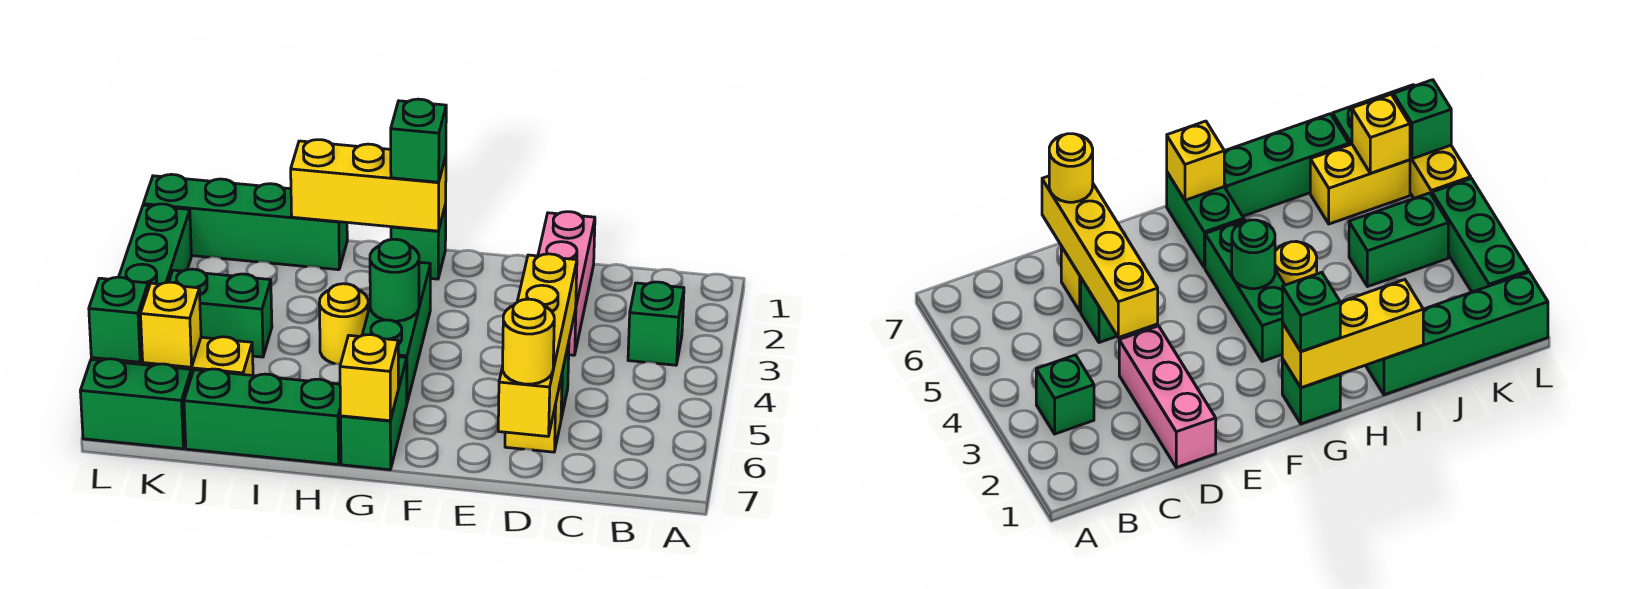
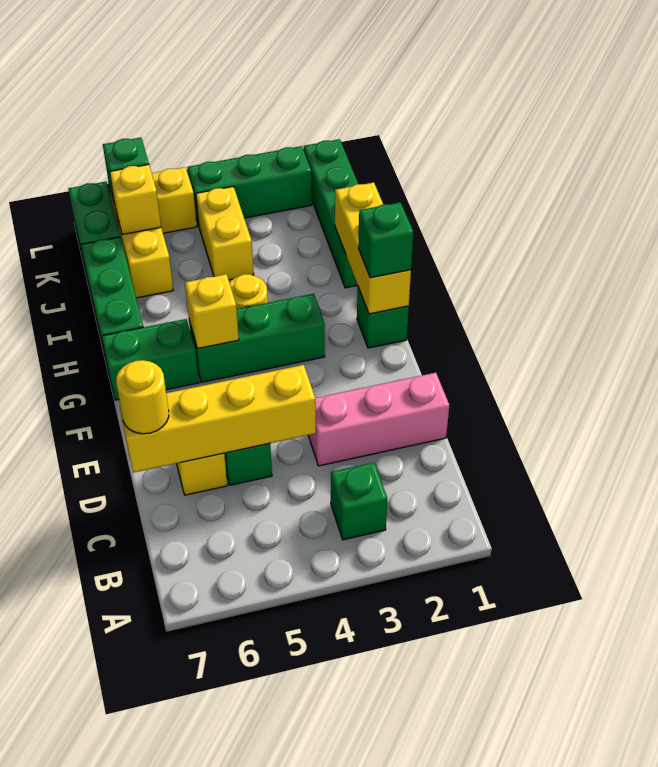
green 1x1 round brick [370,239,419,321] -> none
yellow 1x1 brick [340,335,398,421] -> yellow 1x1 brick moved to [185,274,239,349]
green 1x2 brick [169,269,272,357] -> yellow 1x2 brick [196,187,254,280]

